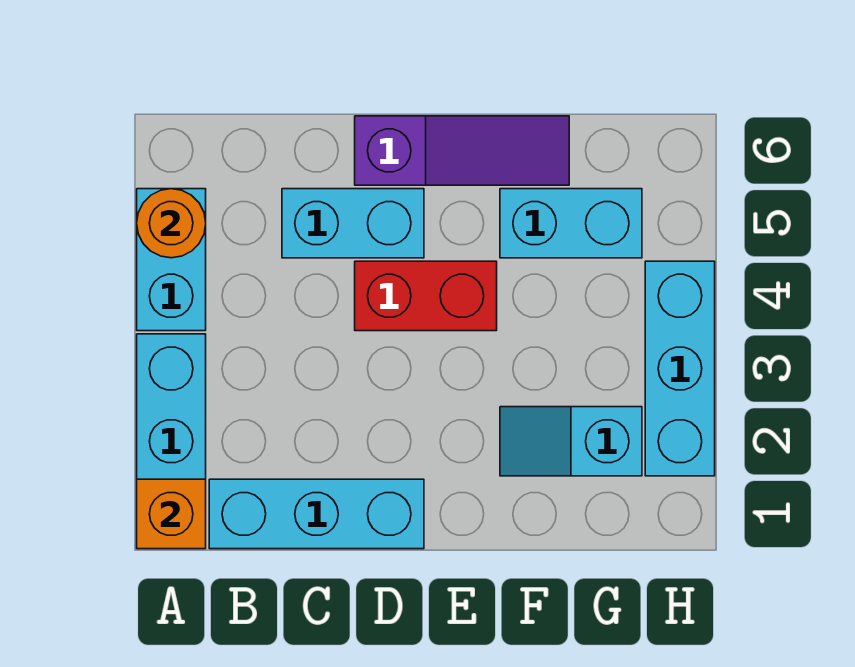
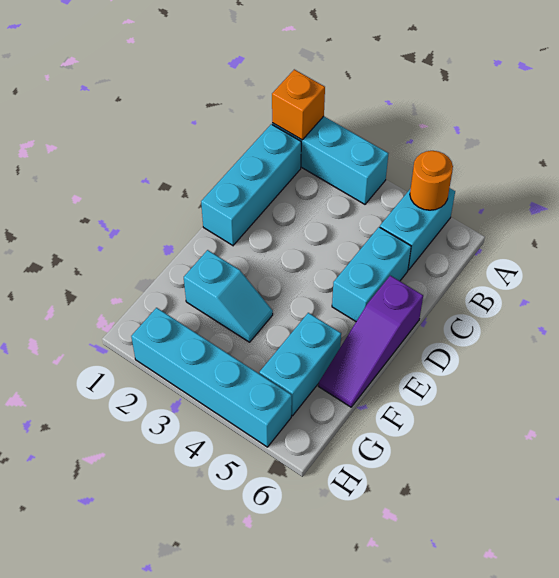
cyan 1x2 brick [137,189,206,331] -> cyan 1x2 brick turned to [380,188,455,270]
red 1x2 brick [355,261,497,331] -> none
cyan 1x2 slope [500,407,642,476] -> cyan 1x2 slope turned to [184,250,273,342]
cyan 1x3 brick [645,261,715,476] -> cyan 1x4 brick [131,308,292,447]

